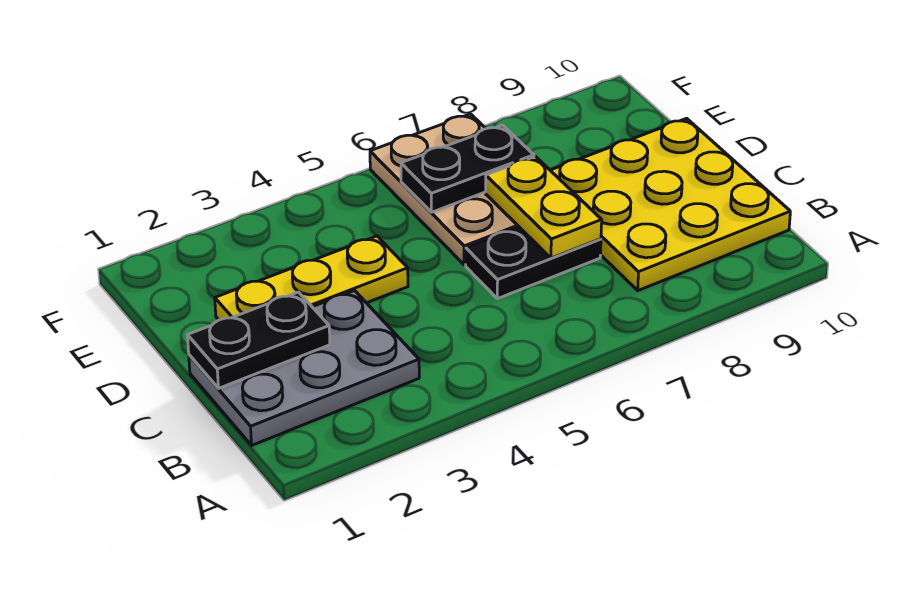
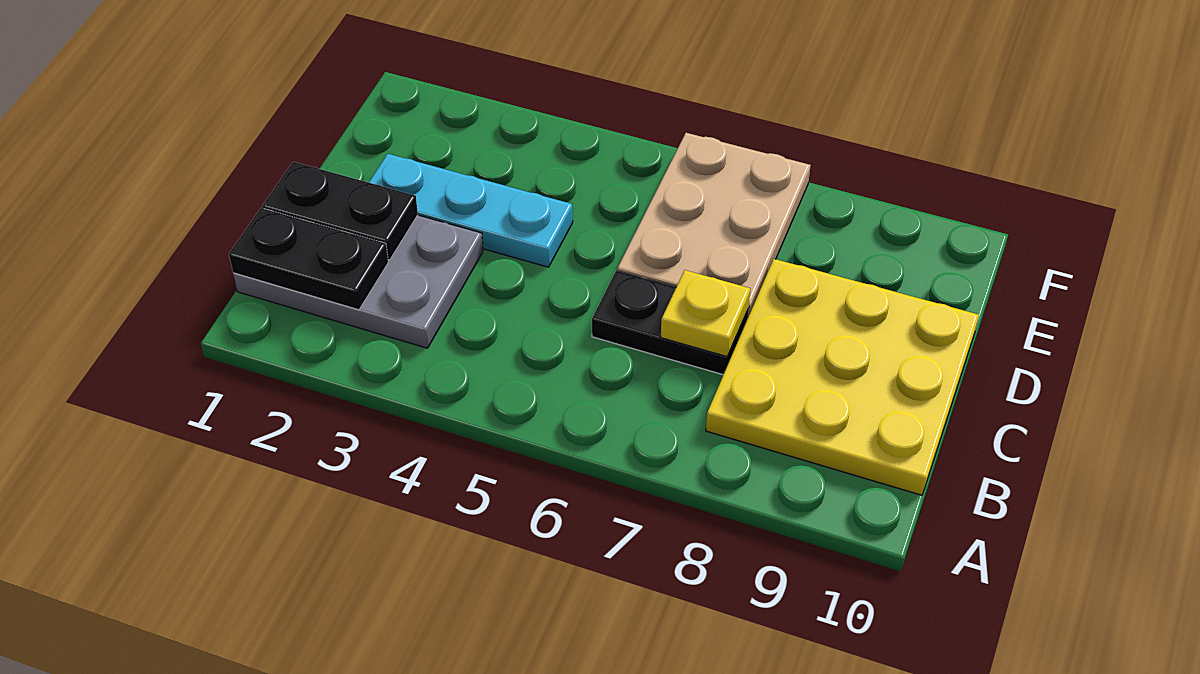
yellow 1x2 plate [486,156,602,258] -> yellow 1x1 plate [661,270,751,357]
yellow 1x3 plate [215,236,408,320] -> cyan 1x3 plate [369,154,573,267]
black 1x2 plate [401,125,534,212] -> black 1x2 plate moved to [229,208,388,310]

